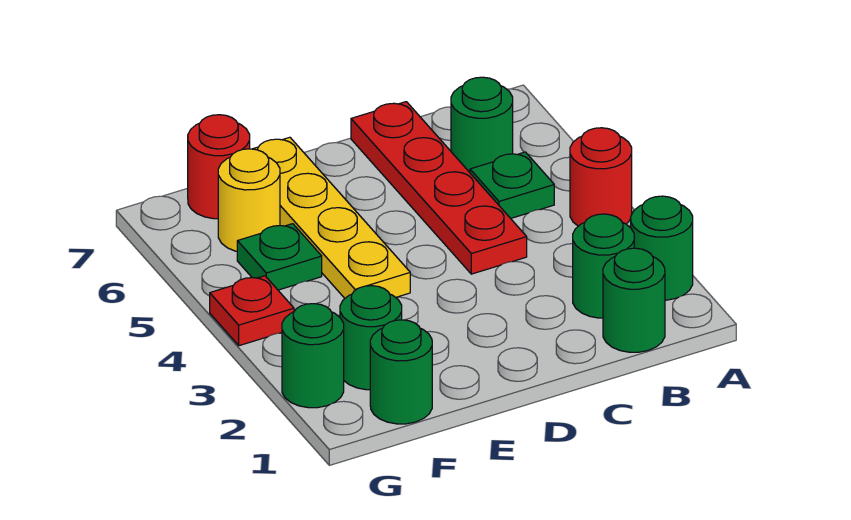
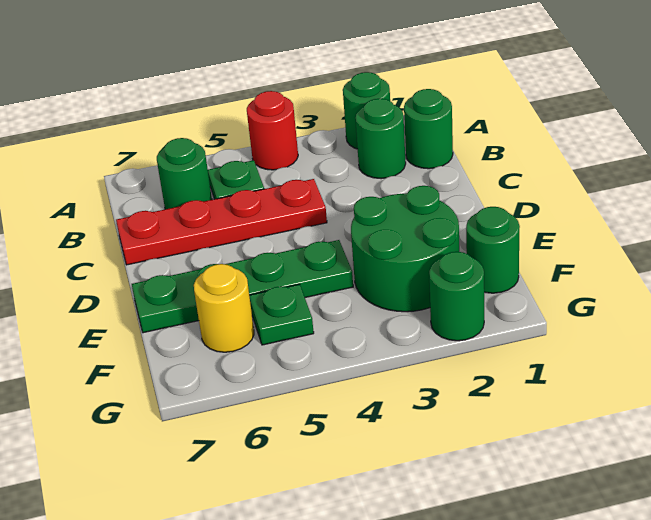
yellow 1x4 plate [254,137,410,298] -> green 1x4 plate [132,240,353,333]
green 1x1 round brick [340,286,402,390] -> green 2x2 round brick [351,186,459,312]
red 1x1 round brick [188,115,250,219] -> none
red 1x1 plate [210,276,294,346] -> none

